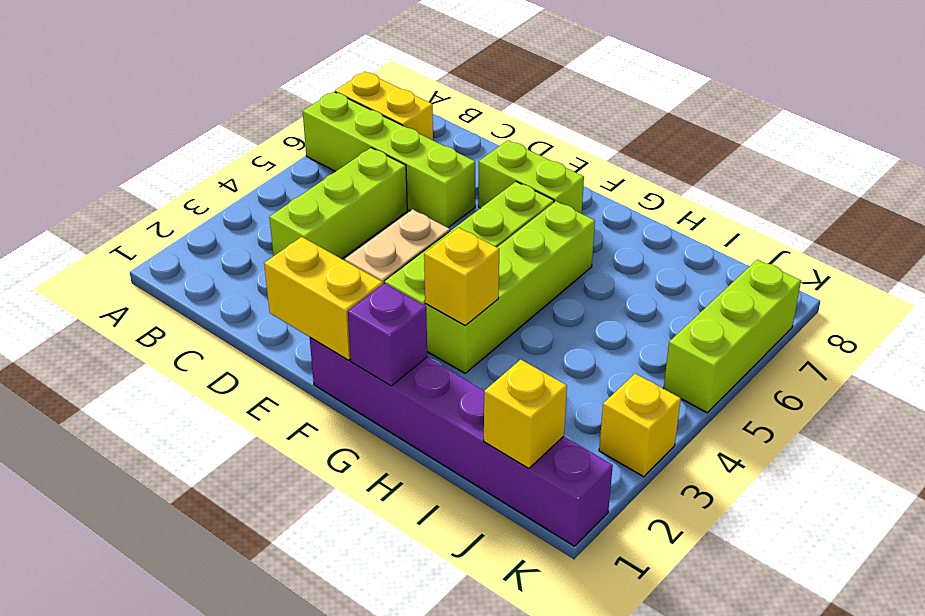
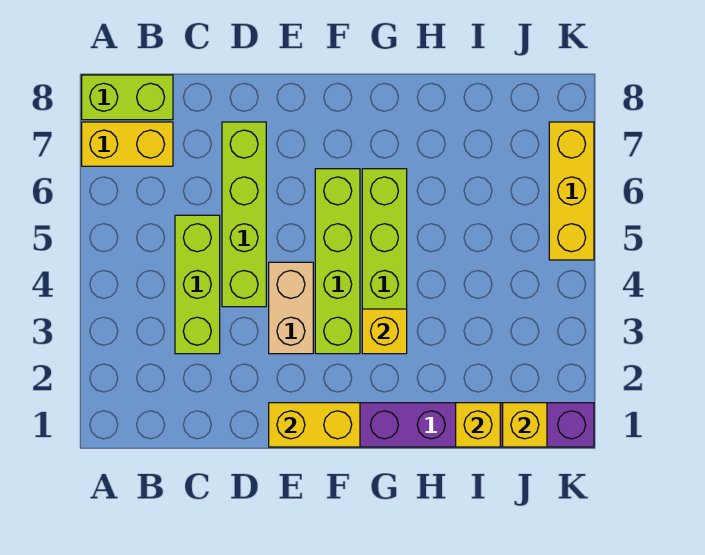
lime 1x4 brick [303,91,475,228] -> lime 1x4 brick turned to [222,122,266,307]
lime 1x2 brick [478,140,584,214] -> lime 1x2 brick moved to [82,75,173,120]
purple 1x1 brick [348,283,427,386] -> none
yellow 1x1 brick [599,374,681,477] -> yellow 1x1 brick moved to [456,403,500,447]
lime 1x3 brick [663,260,801,413] -> yellow 1x3 brick [549,122,594,260]

